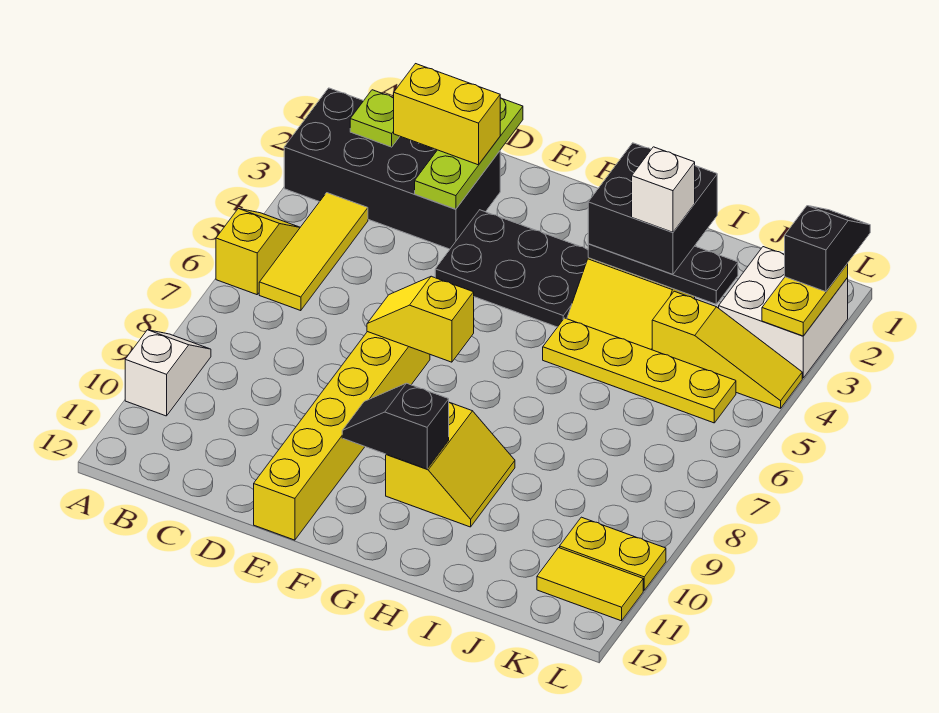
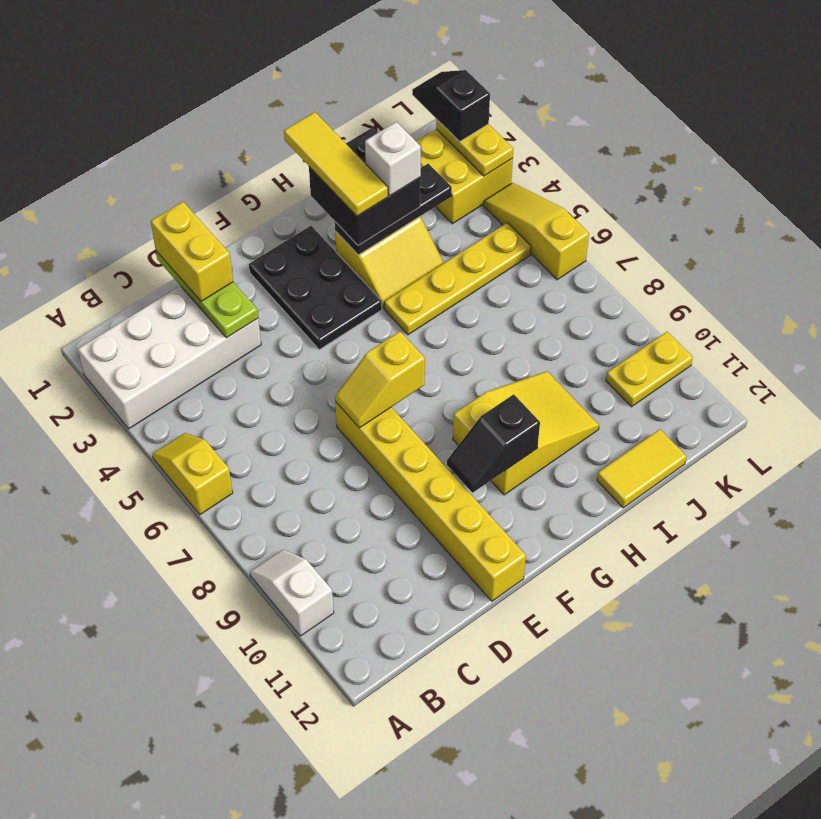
black 2x4 brick [284,88,500,249] -> white 2x4 brick [78,286,261,429]
lime 1x1 plate [350,90,400,147] -> none
yellow 1x3 tile [259,193,368,311] -> yellow 1x3 tile moved to [284,112,388,216]
yellow 1x2 brick [394,64,500,165] -> yellow 1x2 brick turned to [151,202,233,301]
black 2x3 plate [435,210,588,327] -> black 2x3 plate turned to [249,226,382,350]
yellow 2x2 slope [386,403,515,527] -> yellow 2x3 slope [453,371,599,495]
yellow 1x3 slope [652,291,802,408] -> yellow 1x3 slope turned to [484,183,589,280]
white 2x2 brick [719,247,848,378] -> yellow 2x2 brick [416,129,513,224]
yellow 1x2 tile [537,548,643,621] -> yellow 1x2 tile moved to [597,429,686,508]

